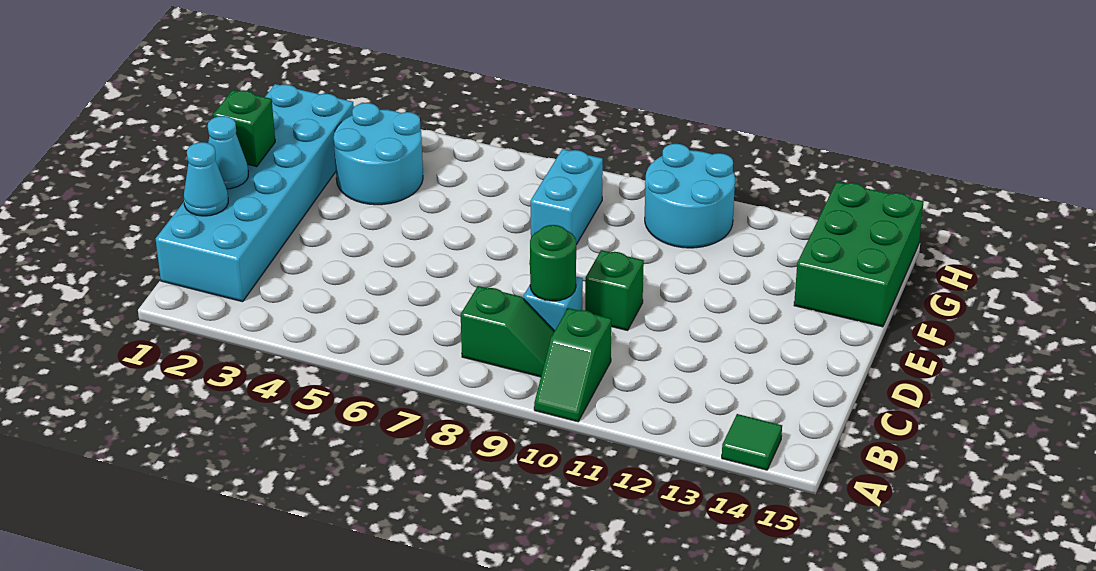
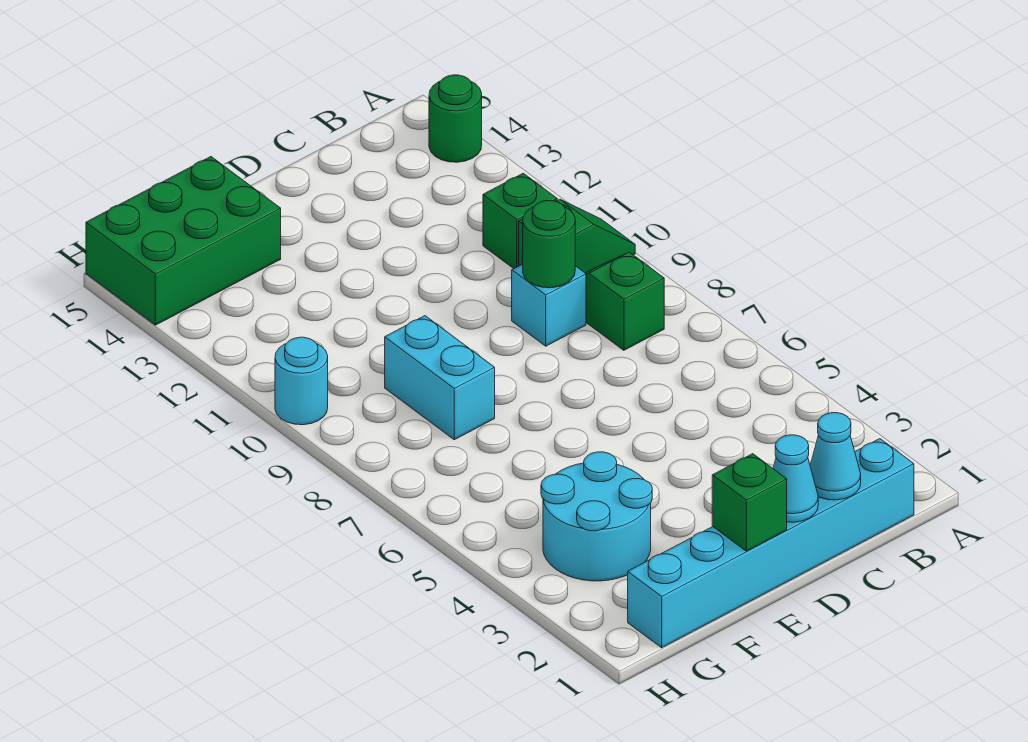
green 1x1 tile [722,414,782,470] -> green 1x1 round brick [429,75,482,162]
cyan 2x6 brick [155,84,354,302] -> cyan 1x6 brick [628,439,914,648]
green 1x1 brick [585,250,644,331] -> green 1x1 brick moved to [483,173,557,269]
cyan 1x2 brick [531,149,603,244] -> cyan 1x2 brick turned to [385,316,495,440]
cyan 2x2 round brick [645,144,735,248] -> cyan 1x1 round brick [275,337,328,425]

